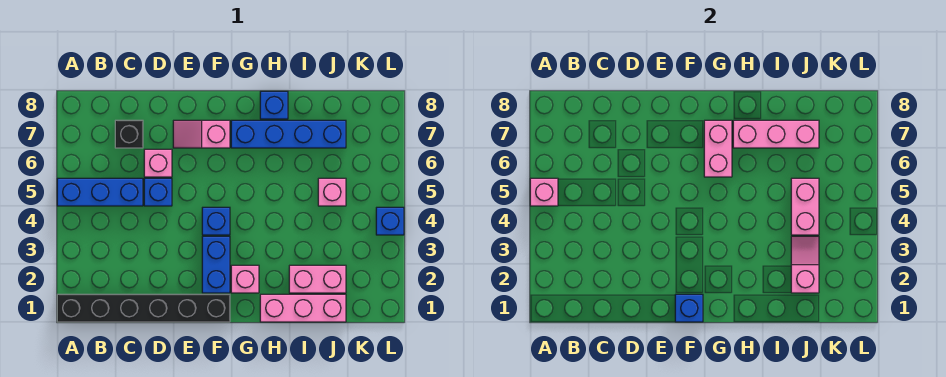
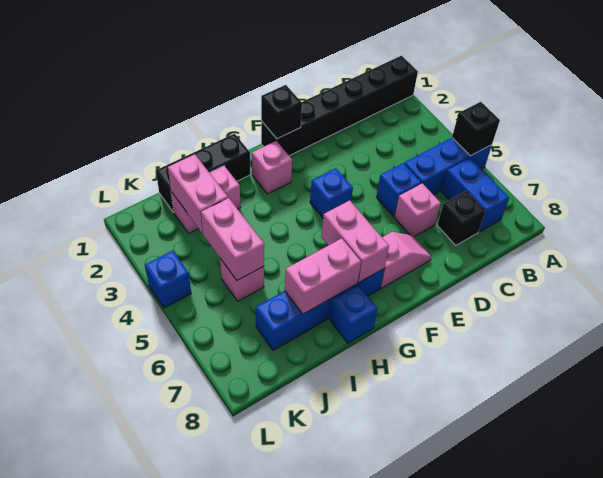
pink 1x1 brick [530,178,558,206] -> black 1x1 brick [452,102,500,156]
blue 1x1 brick [675,294,703,322] -> black 1x1 brick [261,85,302,139]
blue 1x2 brick [202,236,230,293] -> blue 1x2 brick moved to [442,158,509,232]
pink 1x3 brick [260,294,346,322] -> black 1x3 brick [156,134,250,212]
pink 1x3 brick [733,120,819,148] -> pink 1x2 brick [285,238,361,314]
pink 1x2 slope [791,236,819,293] -> pink 1x2 brick [168,154,228,234]

